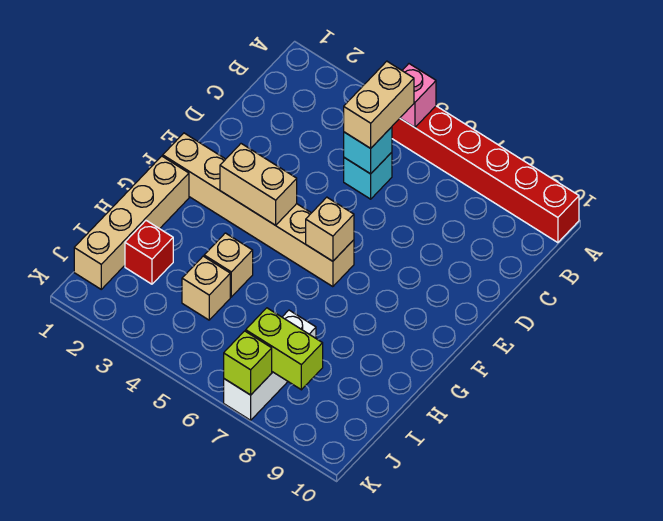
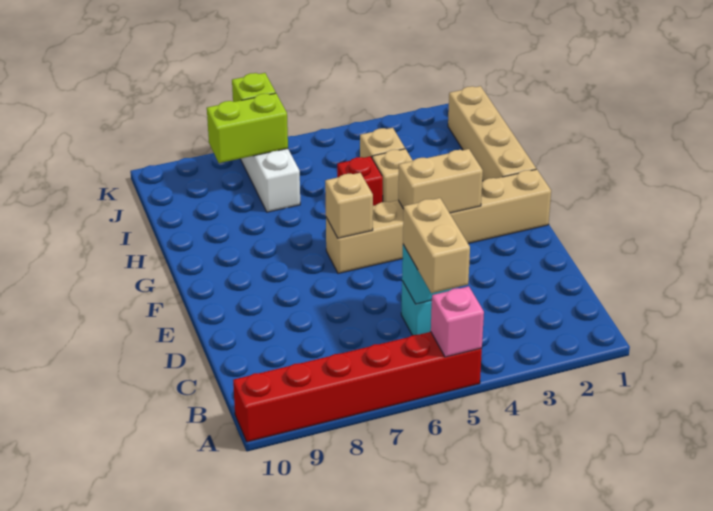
red 1x1 brick [125,221,173,284] -> red 1x1 brick moved to [337,156,383,206]

